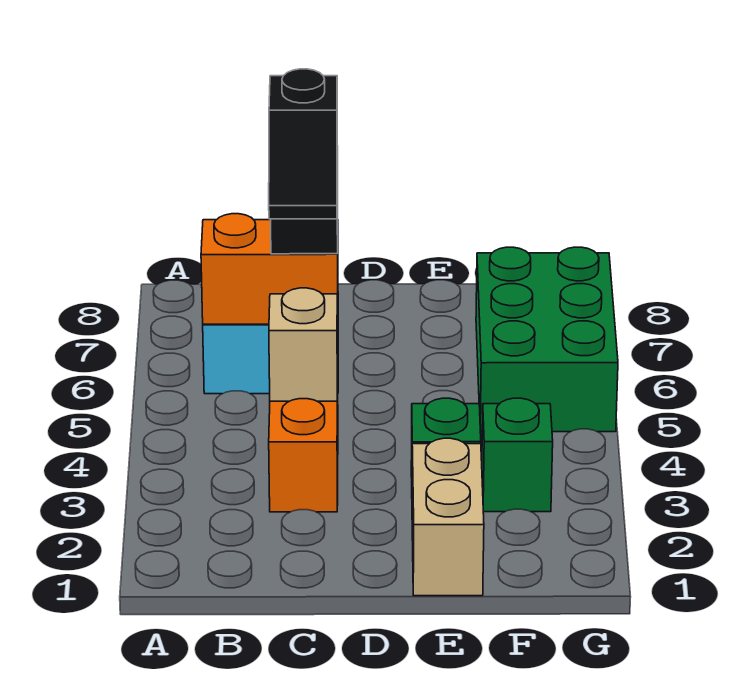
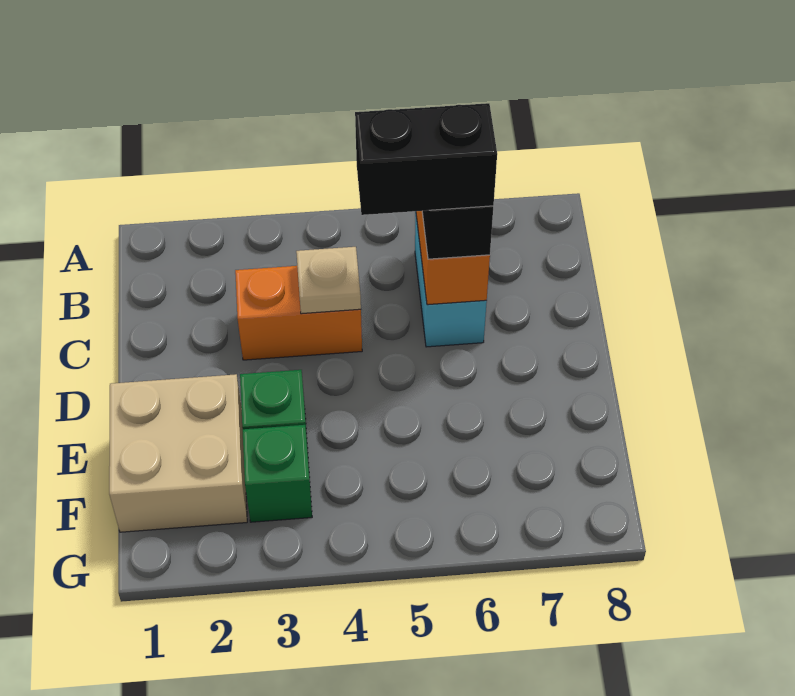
tan 1x1 brick [269,288,338,401] -> tan 1x1 plate [296,247,361,314]
black 1x2 slope [269,69,338,219] -> black 1x2 brick [355,103,497,215]
tan 1x2 brick [412,438,484,596] -> tan 2x2 brick [109,374,247,532]
green 2x3 brick [476,247,618,432] -> none

